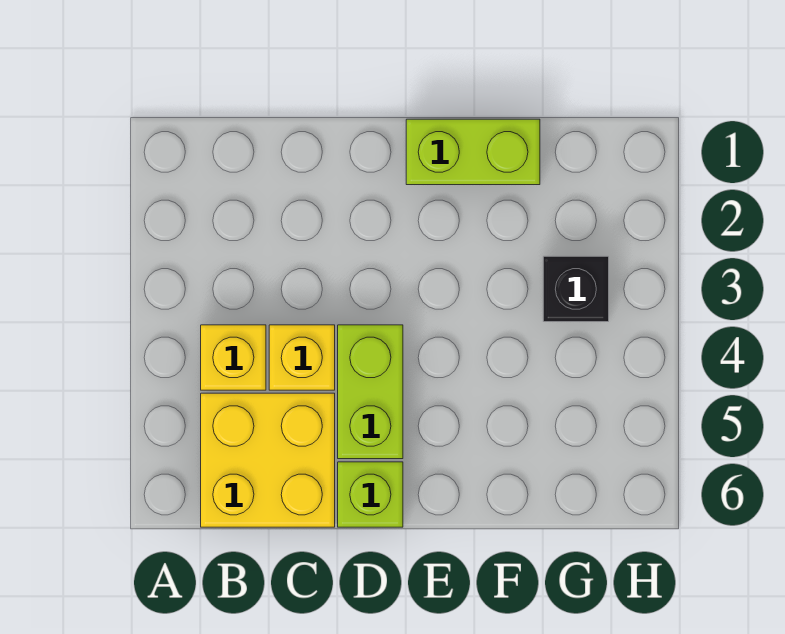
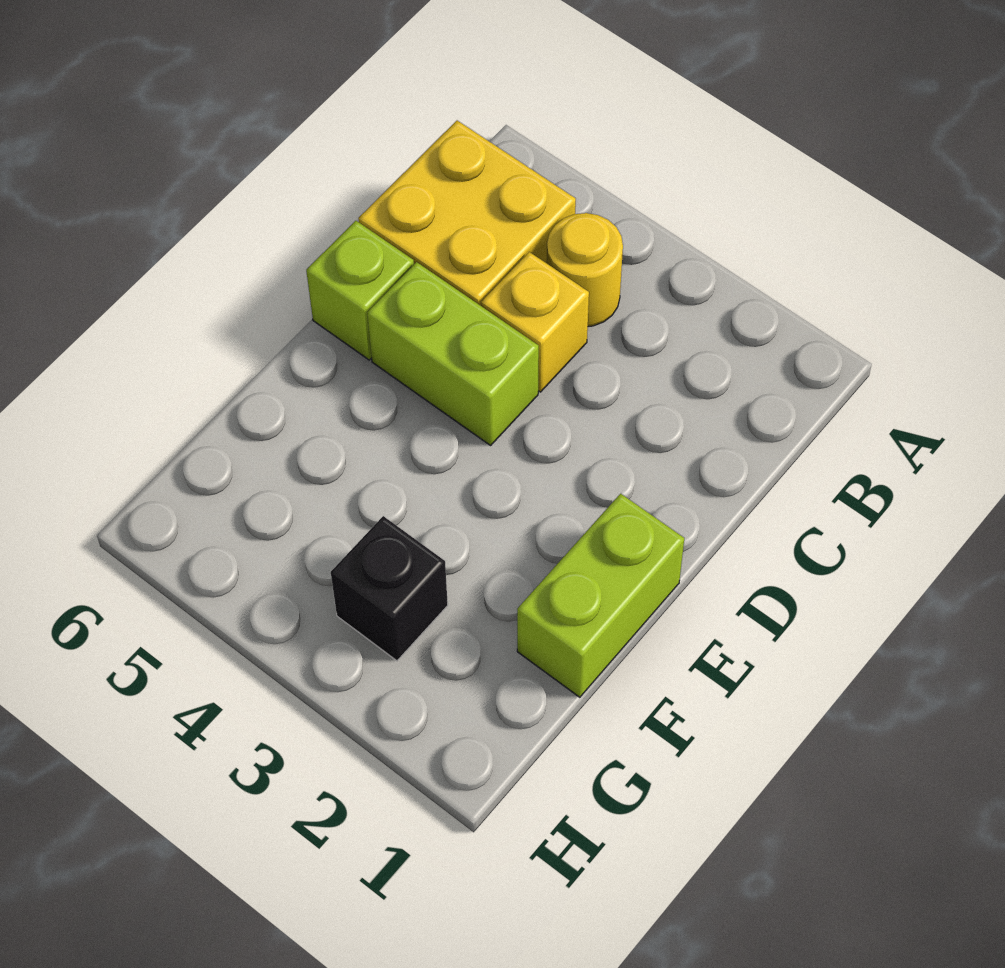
yellow 1x1 brick [201,325,266,390] -> yellow 1x1 round brick [547,213,623,326]

